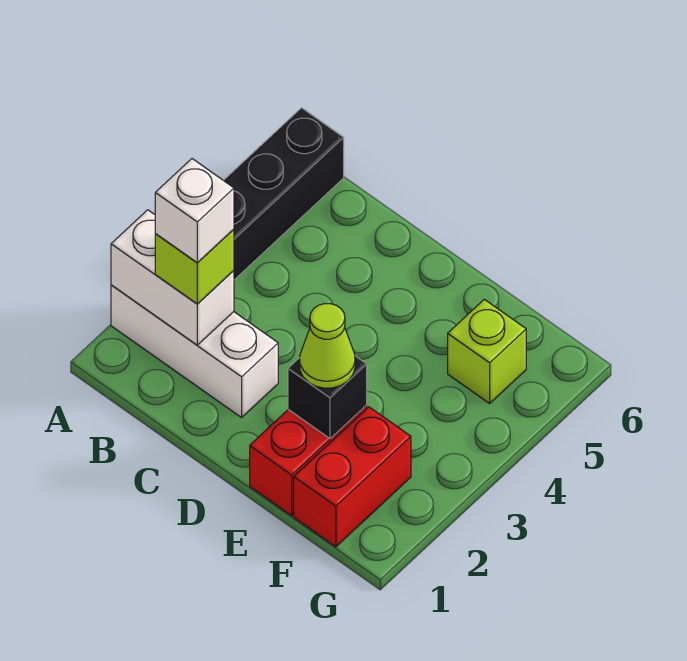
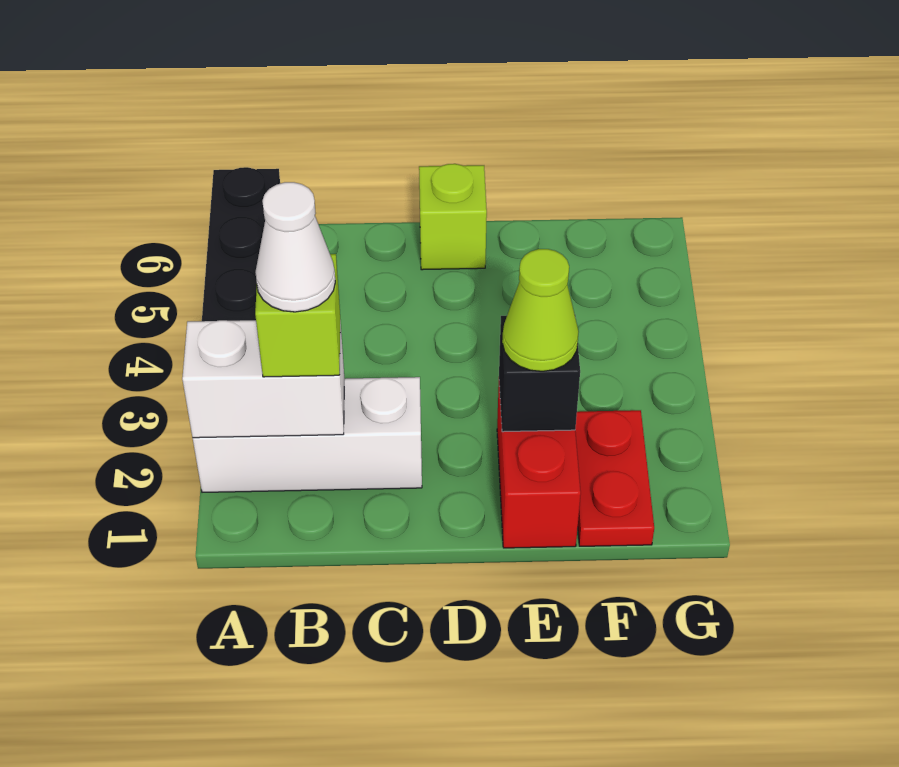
white 1x1 brick [155,159,234,263] -> white 1x1 cone [255,182,335,312]
red 1x2 brick [294,407,411,547] -> red 1x2 plate [575,410,654,546]
lime 1x1 brick [448,299,526,403] -> lime 1x1 brick moved to [419,164,487,270]

